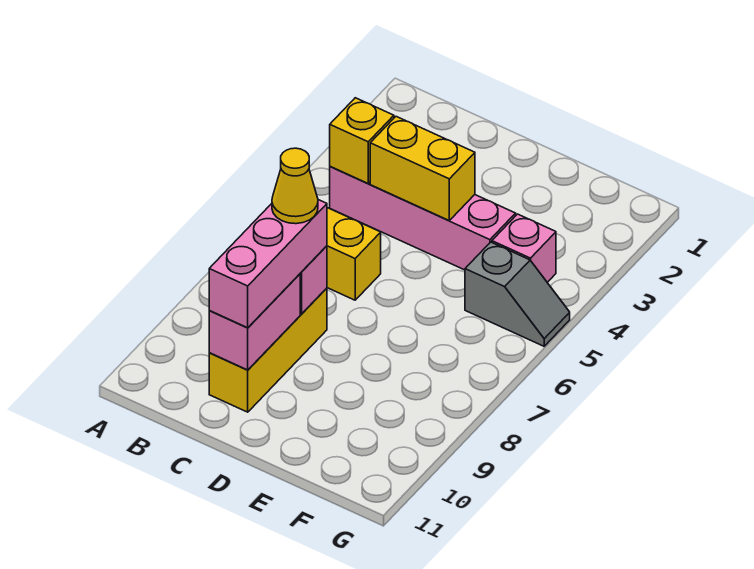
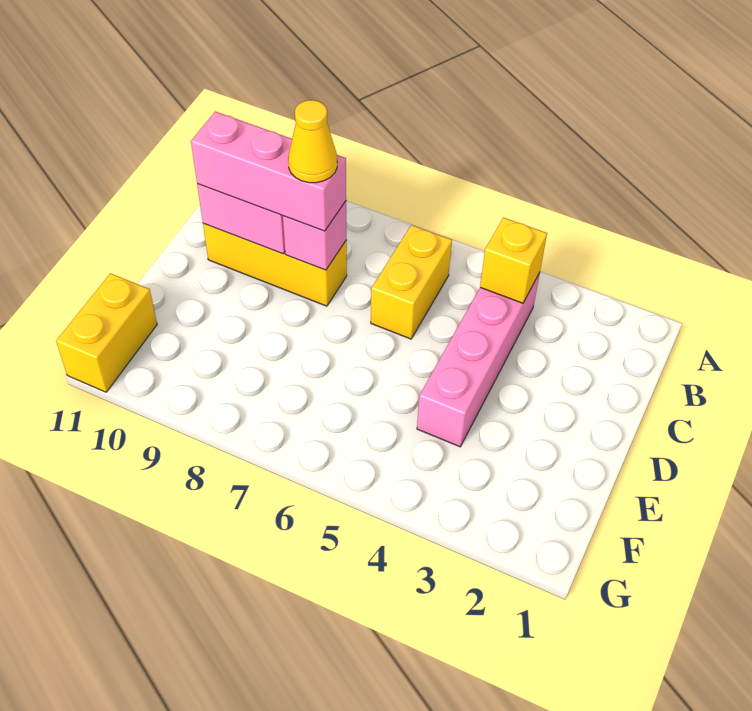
yellow 1x2 brick [370,117,475,221] -> yellow 1x2 brick moved to [56,273,157,392]
pink 1x1 brick [492,214,556,282] -> none
grey 1x2 slope [465,242,570,346] -> none

